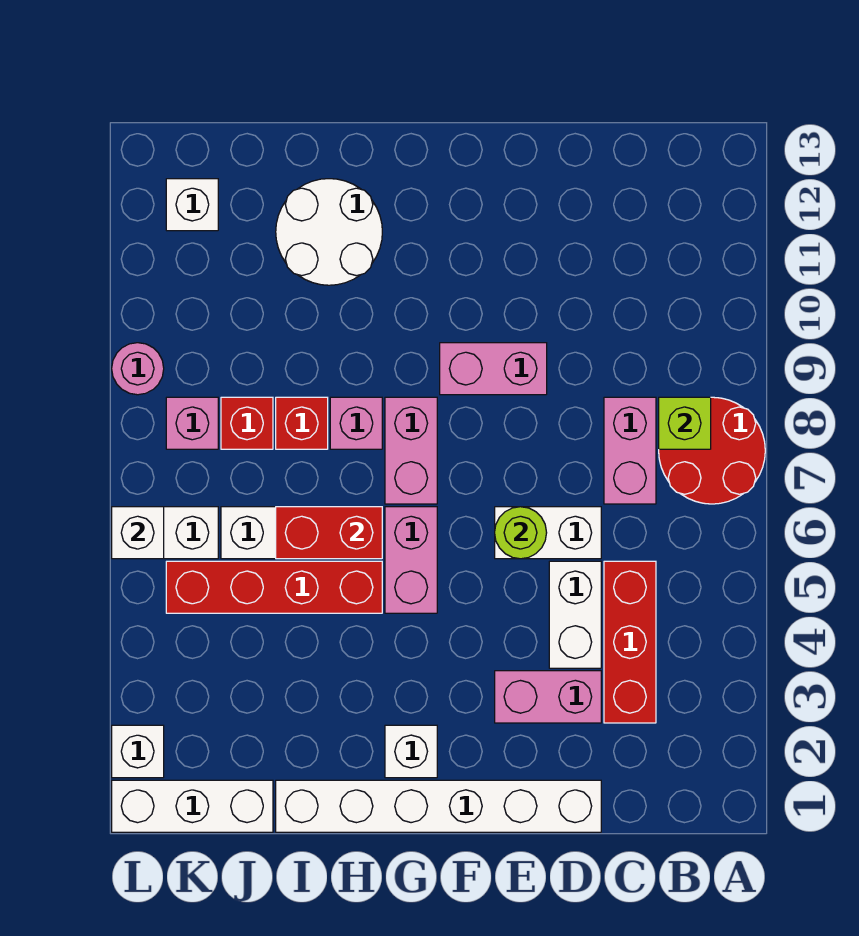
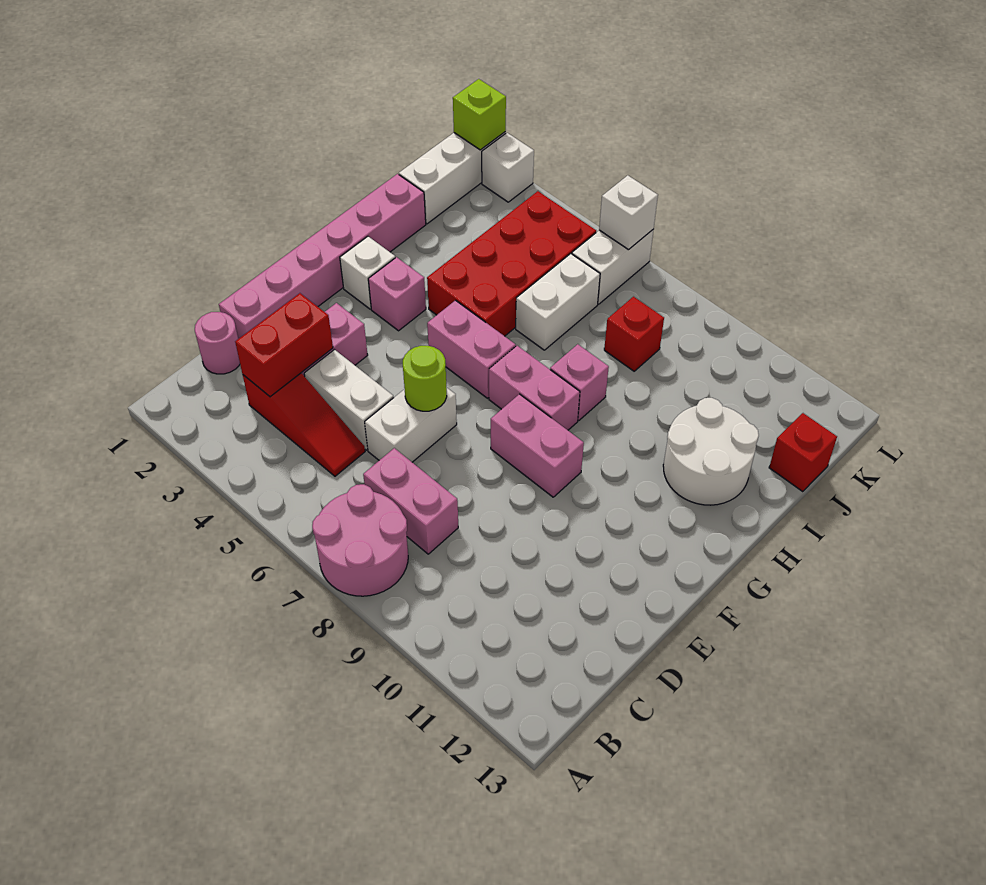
red 2x2 round brick [659,397,765,504] -> pink 2x2 round brick [312,484,408,596]
lime 1x1 brick [659,397,711,449] -> lime 1x1 brick moved to [453,79,506,150]
red 1x3 brick [604,561,656,723] -> red 1x3 slope [243,373,365,476]
white 1x6 brick [276,780,601,832] -> pink 1x6 brick [219,174,426,339]
pink 1x2 brick [440,343,547,395] -> pink 1x2 brick turned to [491,394,584,497]
red 1x4 brick [166,561,382,613] -> red 2x4 brick [427,191,596,336]
red 1x2 brick [276,507,382,559] -> red 1x2 brick moved to [235,293,333,397]
red 1x1 brick [276,397,328,449] -> red 1x1 brick moved to [769,413,837,492]
pink 1x1 brick [166,397,218,449] -> pink 1x1 brick moved to [368,257,426,331]
white 1x1 brick [166,179,218,231] -> none
pink 1x1 round brick [112,343,164,395] -> pink 1x1 round brick moved to [195,312,240,374]

